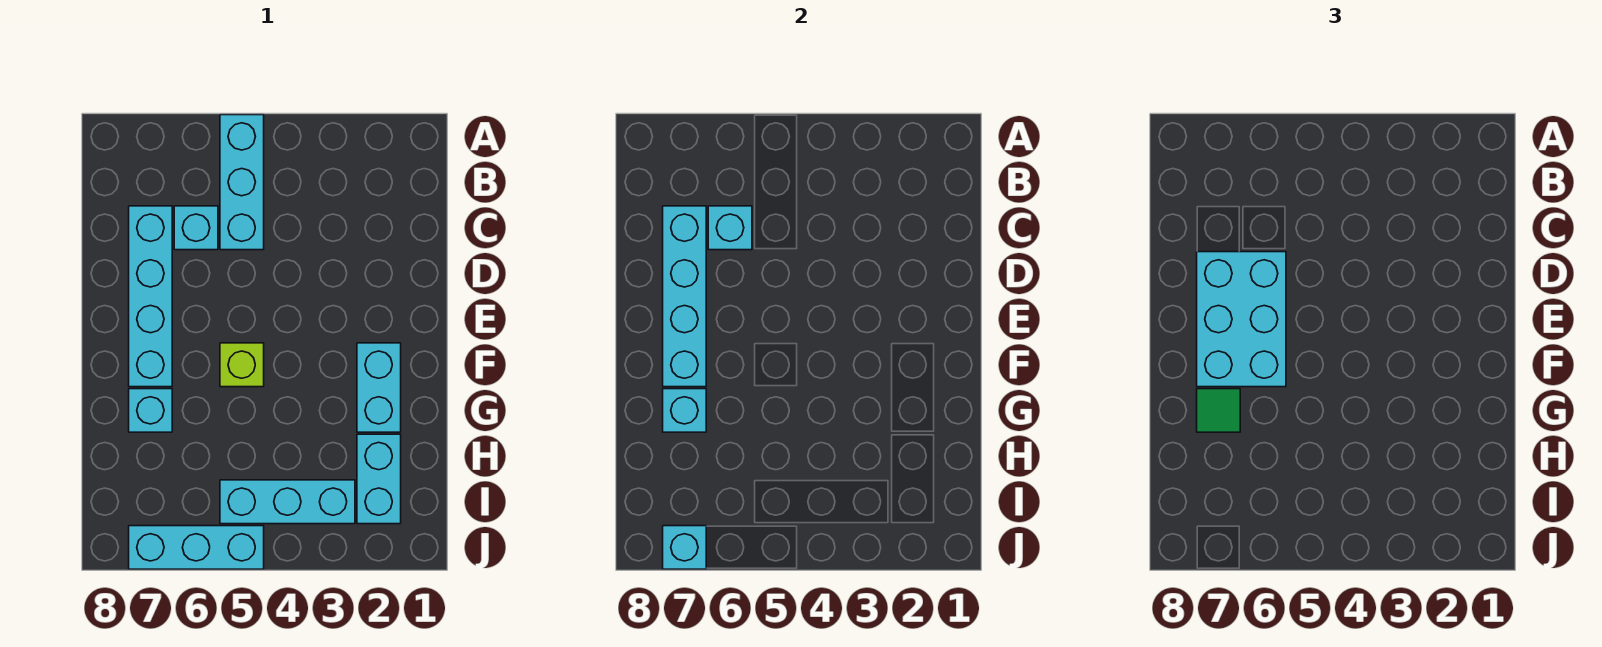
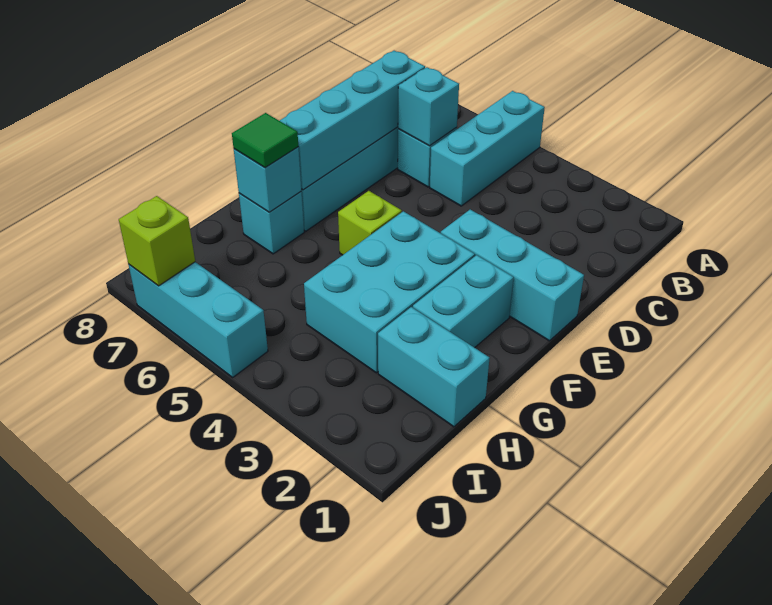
cyan 2x3 brick [1197,252,1286,387] -> cyan 2x3 brick moved to [304,211,475,373]
cyan 1x2 brick [357,434,401,524] -> cyan 1x2 brick turned to [378,307,489,427]
cyan 1x3 brick [220,480,355,524] -> cyan 1x3 brick moved to [441,210,584,341]
cyan 1x1 brick [663,526,706,569] -> lime 1x1 brick [119,196,195,286]

